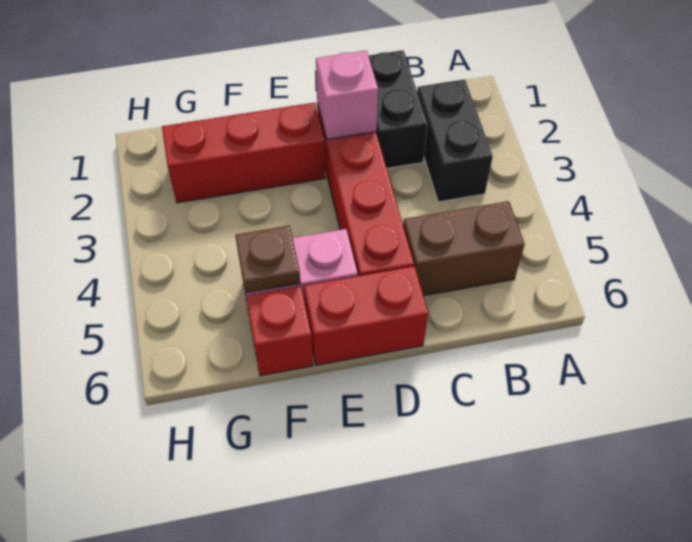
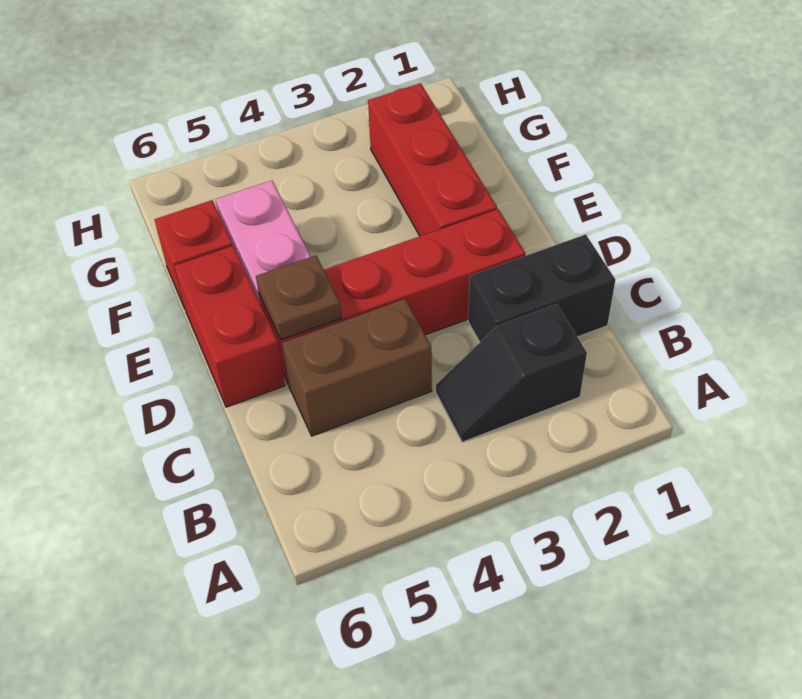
black 1x2 brick [417,79,493,202] -> black 1x2 slope [436,304,587,442]
brown 1x2 brick [403,201,525,296] -> brown 1x2 brick turned to [282,299,432,436]
pink 1x1 brick [316,50,378,139] -> none
brown 1x1 plate [235,225,300,293] -> brown 1x1 plate moved to [256,255,341,340]

